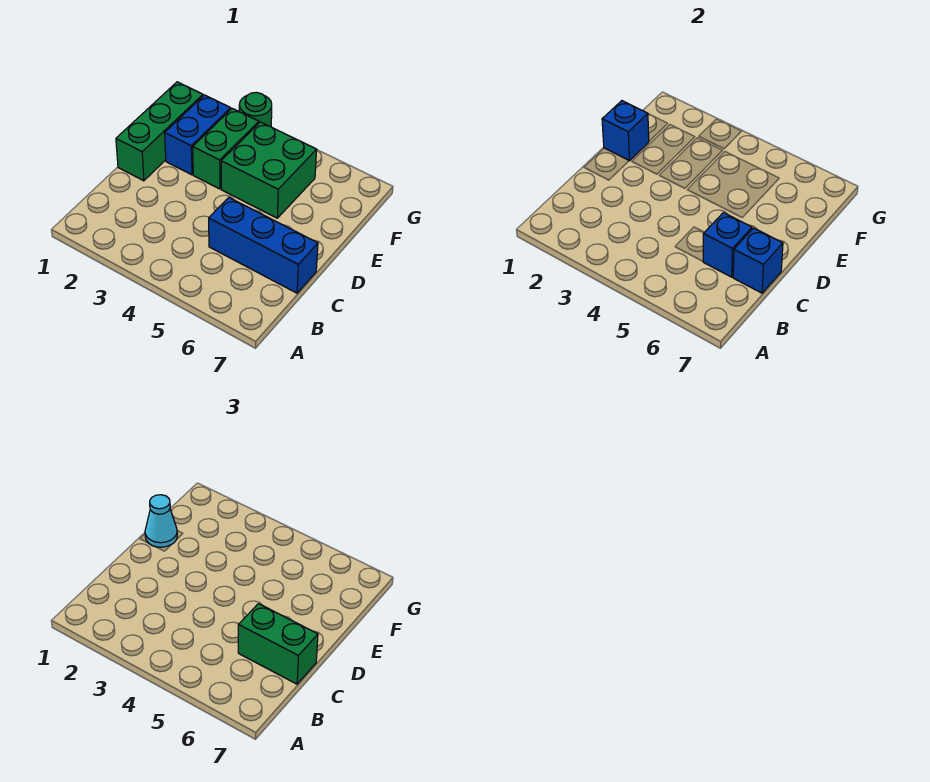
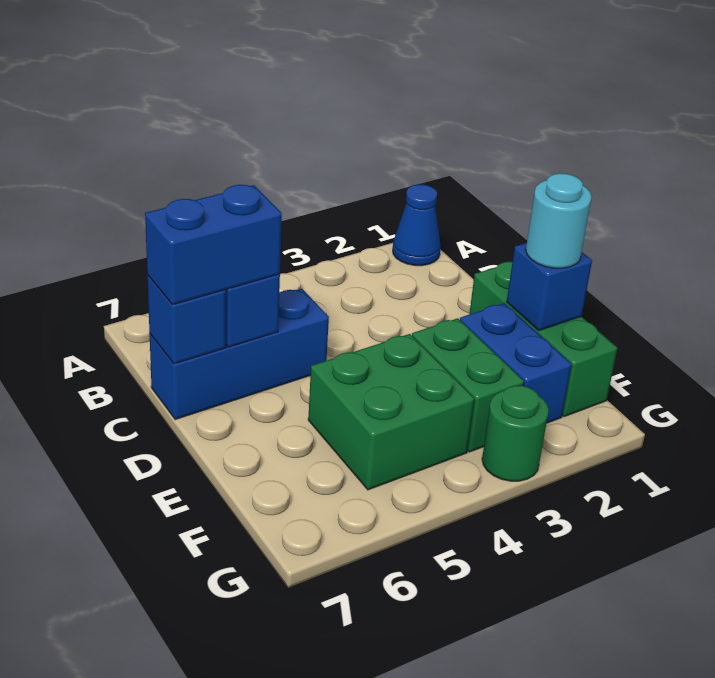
none -> blue 1x1 cone [393,184,441,266]
green 1x2 brick [238,604,318,684] -> blue 1x2 brick [145,185,282,305]
cyan 1x1 cone [145,495,177,547] -> cyan 1x1 round brick [526,173,592,268]

